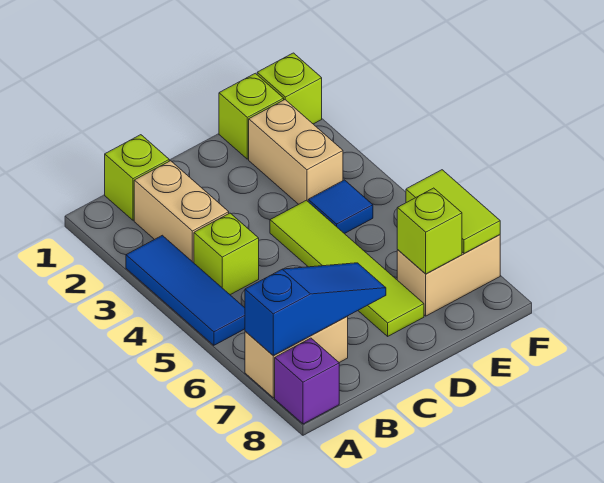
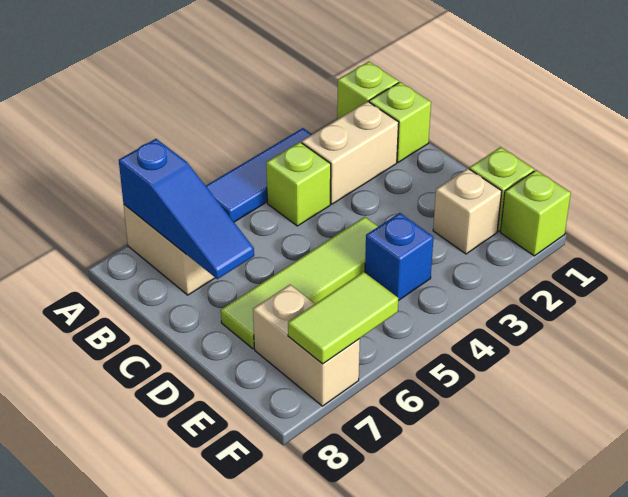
purple 1x1 brick [275,338,339,424] -> none
tan 1x2 brick [249,100,343,204] -> tan 1x1 brick [433,169,502,254]
blue 1x1 tile [308,180,373,234] -> blue 1x1 brick [365,213,434,301]
lime 1x1 brick [397,188,462,274] -> lime 1x1 brick moved to [337,62,399,119]

